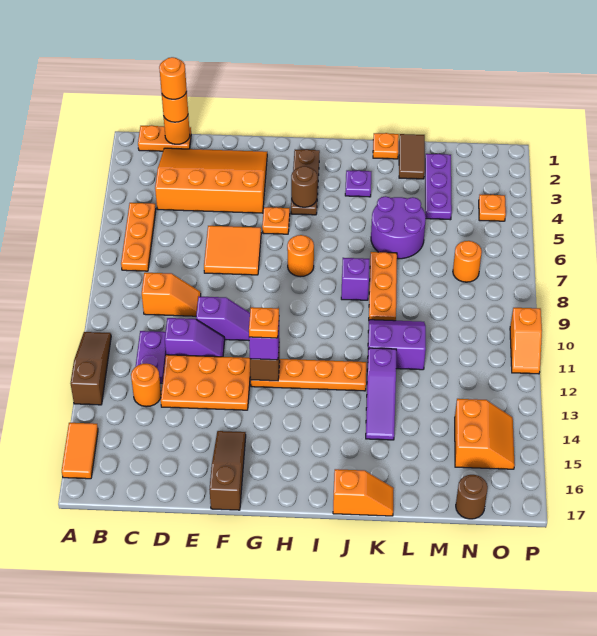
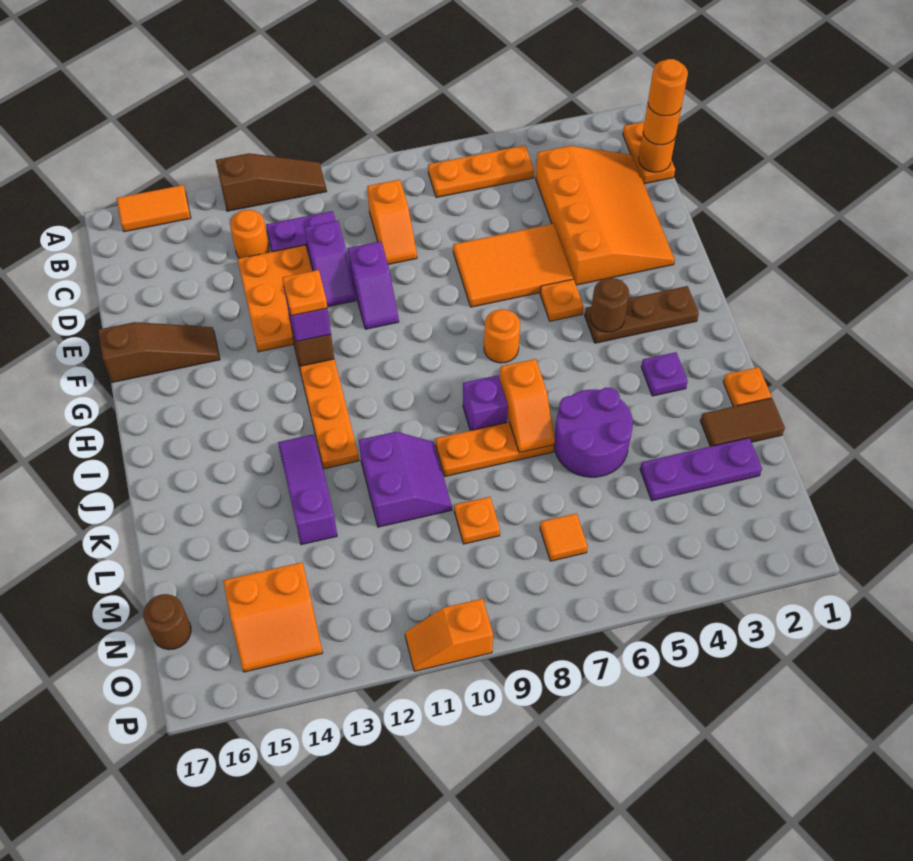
orange 2x2 tile [204,226,261,275] -> orange 2x3 tile [453,224,573,307]
orange 1x2 slope [333,469,394,516] -> orange 1x2 slope moved to [500,359,555,453]
purple 1x3 slope [366,348,396,440] -> purple 1x3 slope turned to [278,435,337,545]
orange 1x1 round brick [453,241,482,282] -> orange 1x1 tile [540,513,588,561]
orange 1x1 plate [479,195,506,221] -> orange 1x1 plate moved to [454,497,500,544]

